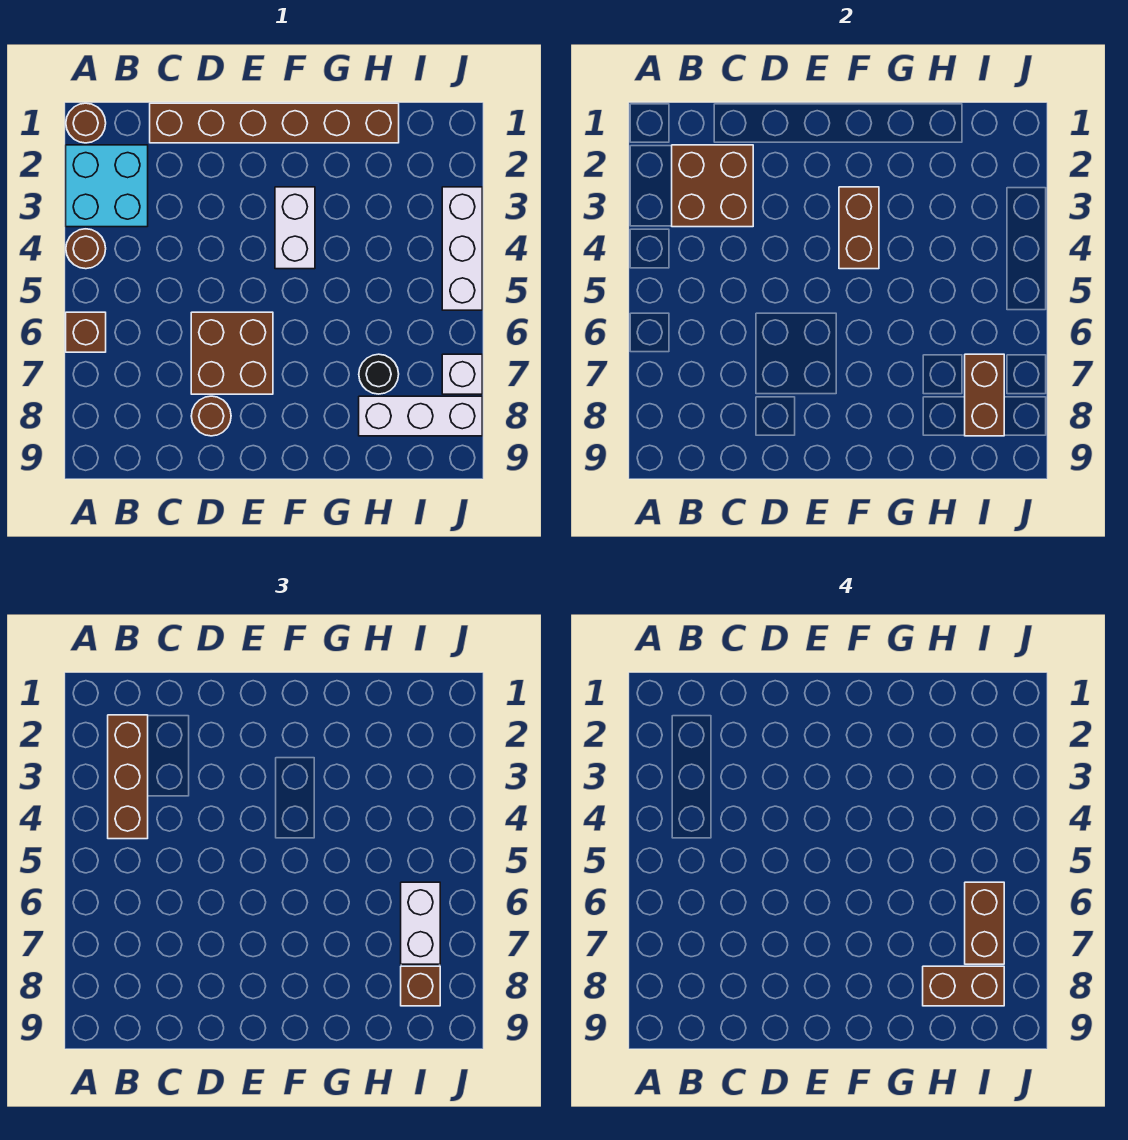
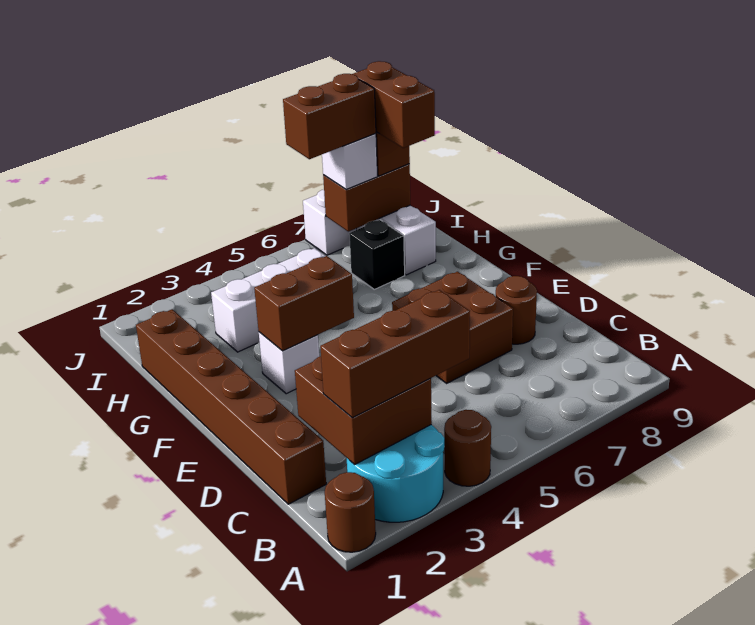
cyan 2x2 brick [66,145,148,227] -> cyan 2x2 round brick [347,425,444,522]
brown 1x1 brick [66,312,106,352] -> none
white 1x2 brick [275,187,315,269] -> white 1x1 brick [259,332,319,394]
black 1x1 round brick [359,354,399,394] -> black 1x1 brick [349,220,405,289]
white 1x2 brick [401,882,440,964] -> white 1x1 brick [322,134,378,190]
white 1x3 brick [442,187,482,310] -> white 1x3 brick moved to [211,248,325,352]

